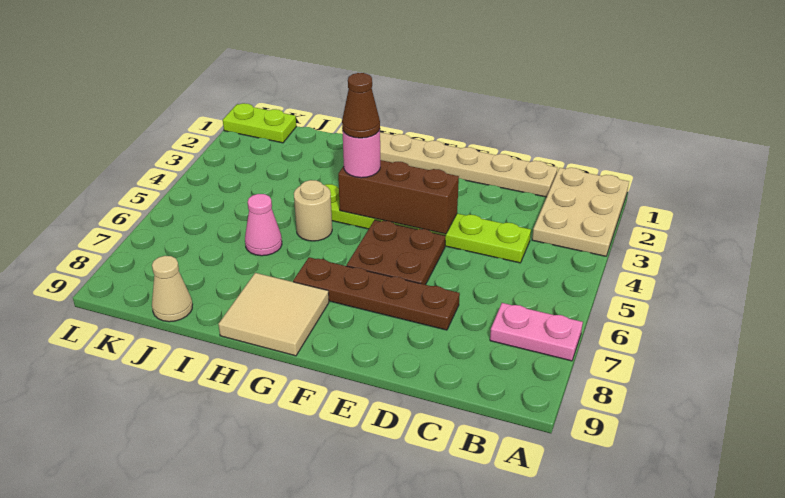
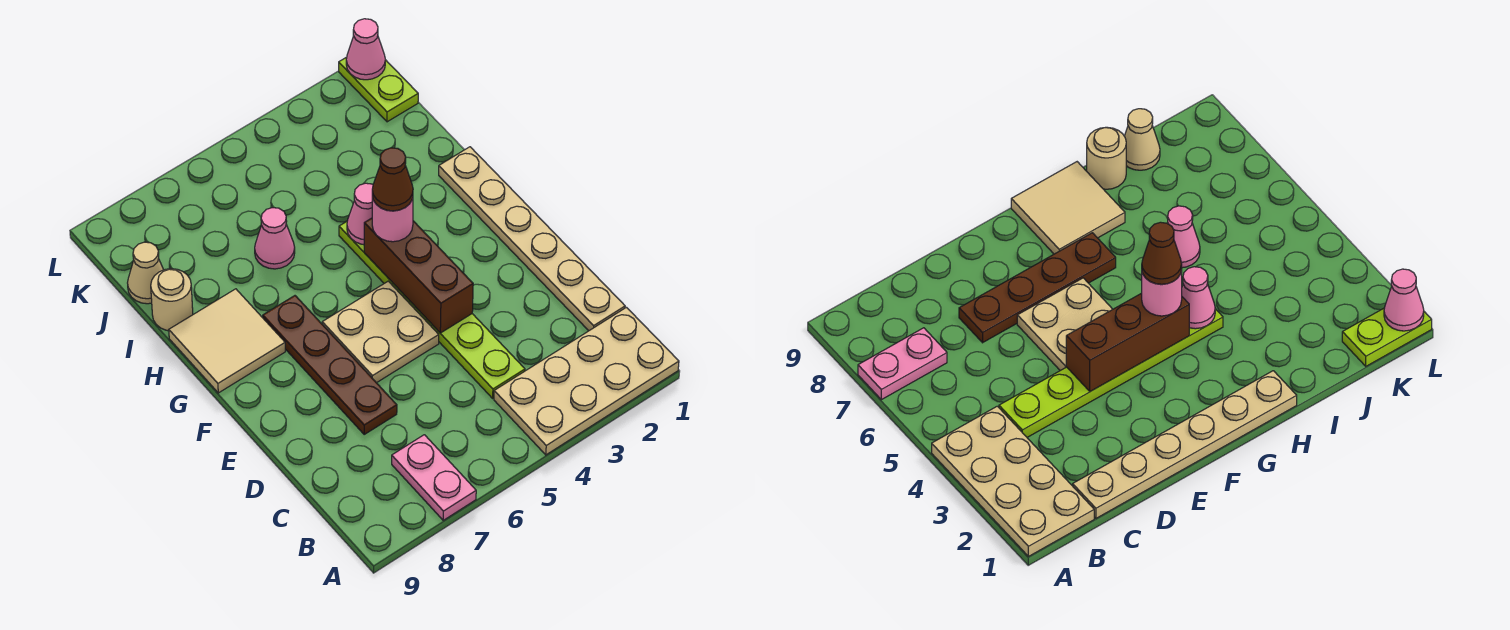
tan 2x3 plate [532,168,629,256] -> tan 2x4 plate [494,307,679,455]
brown 2x2 plate [347,220,445,285] -> tan 2x2 plate [322,281,439,383]
none -> pink 1x1 cone [347,183,373,245]
tan 1x1 round brick [294,180,332,241] -> tan 1x1 round brick moved to [151,269,193,331]
none -> pink 1x1 cone [346,19,385,80]

